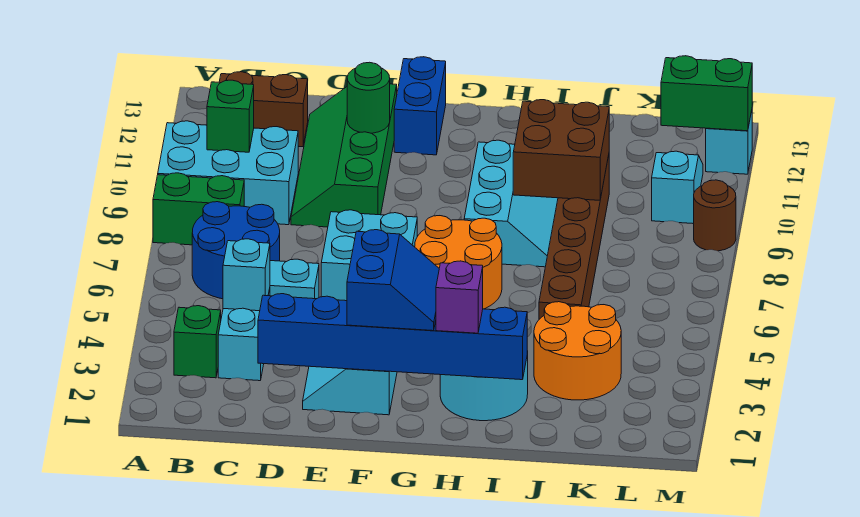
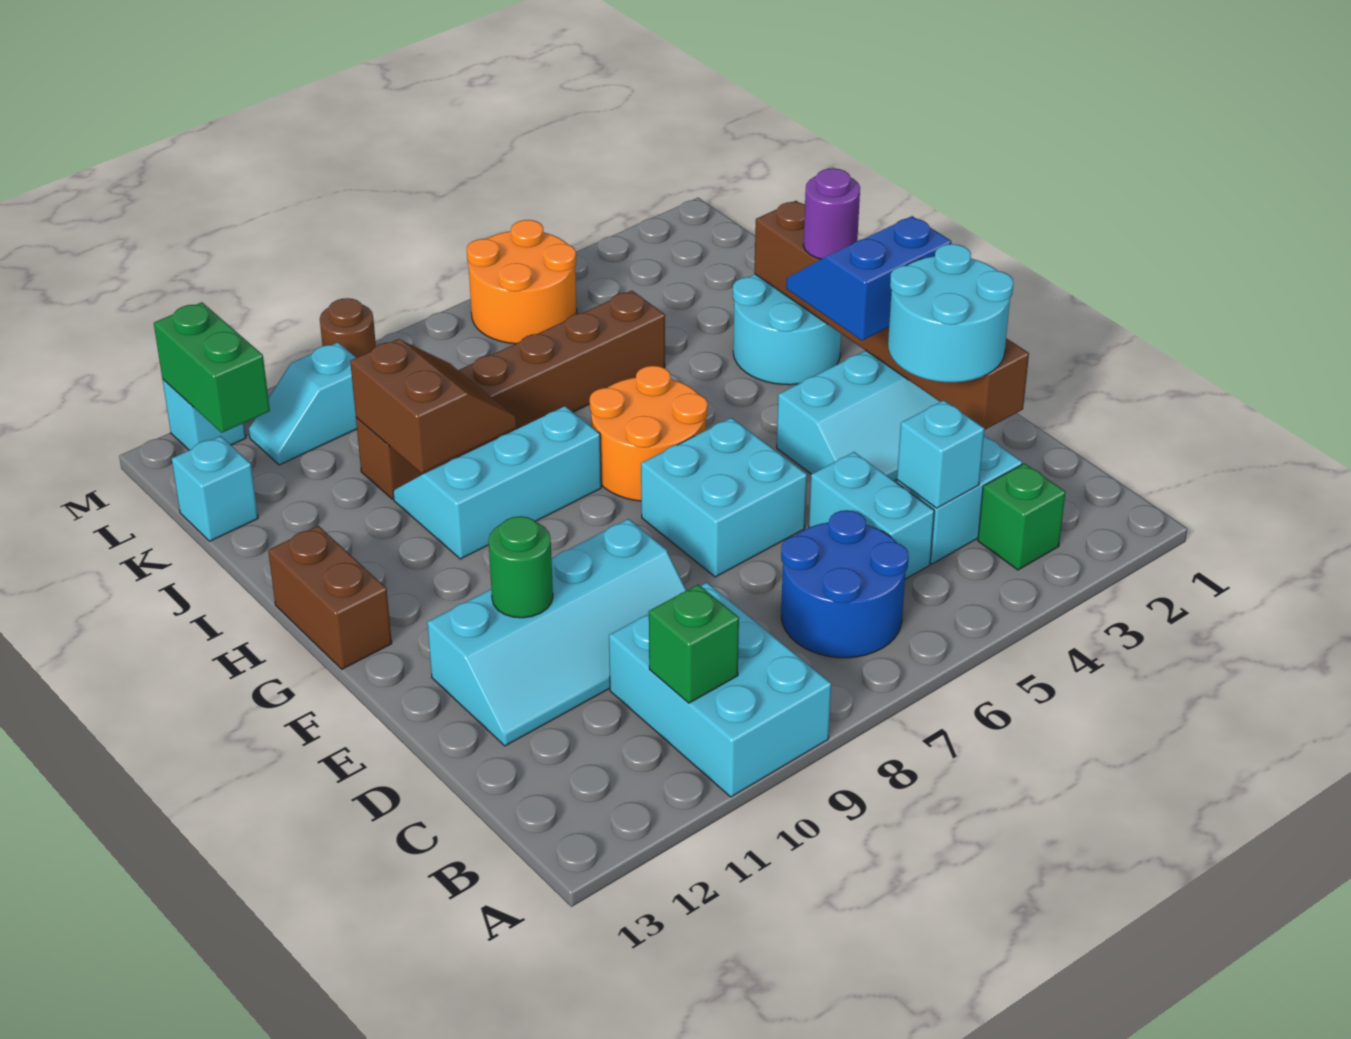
green 1x2 brick [153,173,244,245] -> none
brown 1x2 brick [219,72,308,147] -> brown 1x2 brick moved to [268,526,392,669]
blue 1x6 brick [258,294,527,380] -> brown 1x6 brick [754,201,1029,430]
none -> cyan 2x2 round brick [888,244,1013,382]
green 2x4 slope [291,84,397,227] -> cyan 2x4 slope [427,519,687,746]
blue 1x2 brick [394,57,446,155] -> none
purple 1x1 brick [436,261,483,333] -> purple 1x1 round brick [803,168,860,259]
brown 2x2 brick [513,100,609,200] -> brown 2x2 slope [350,339,517,473]
orange 2x2 round brick [534,302,621,400] -> orange 2x2 round brick moved to [467,220,577,344]
none -> cyan 1x1 brick [172,436,258,541]

